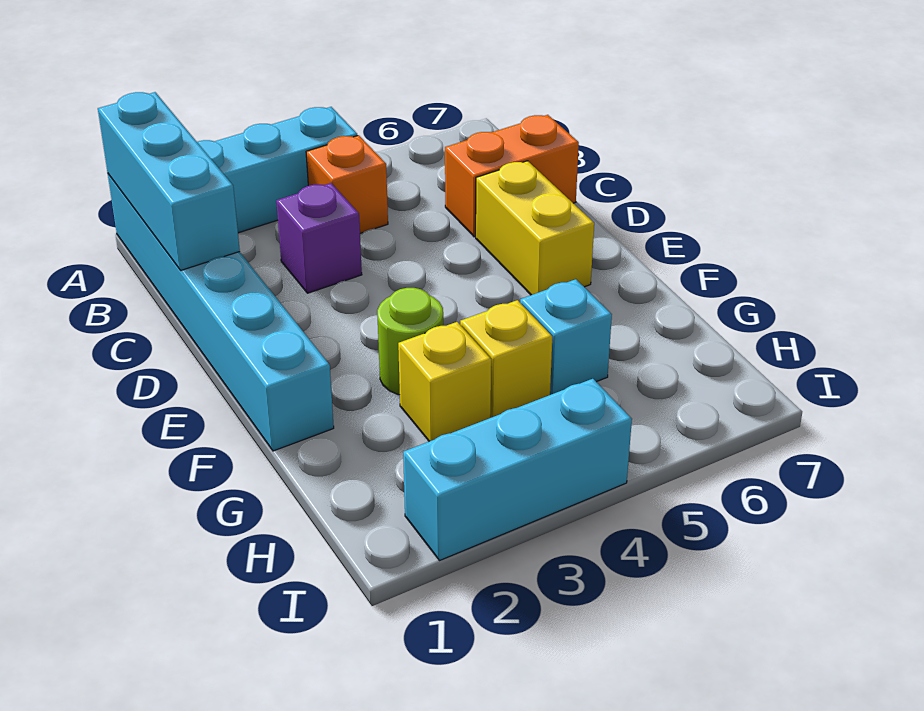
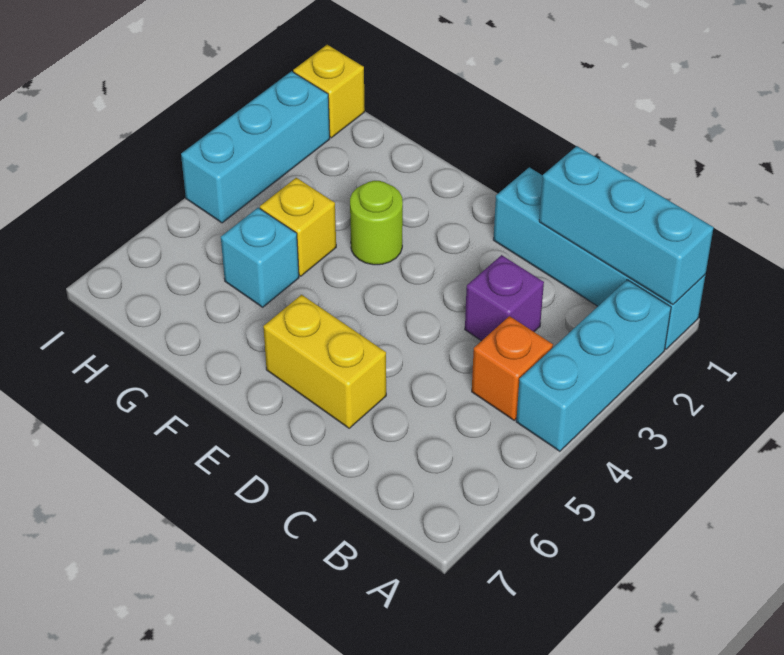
cyan 1x6 brick [108,174,334,451] -> cyan 1x4 brick [493,167,705,349]
orange 1x2 brick [445,115,579,237] -> none
yellow 1x1 brick [398,322,491,441] -> yellow 1x1 brick moved to [293,45,365,138]

